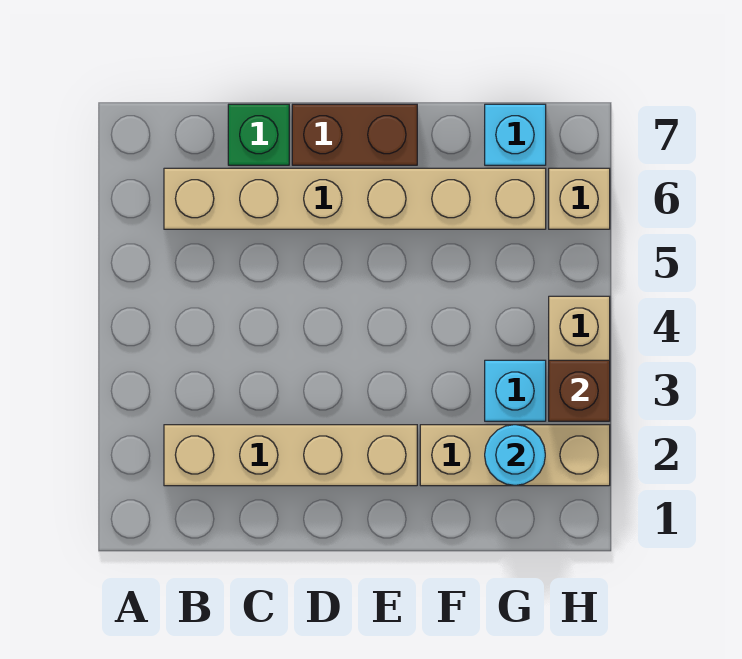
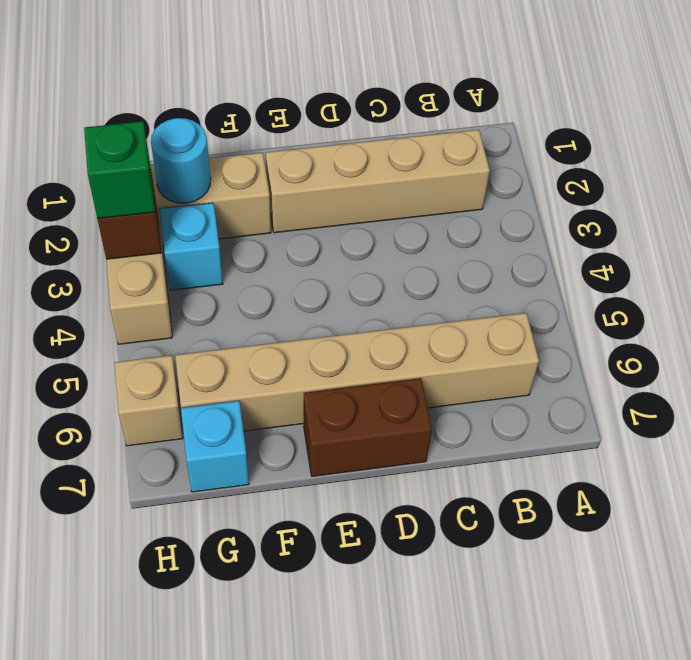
green 1x1 brick [228,104,289,165] -> green 1x1 brick moved to [84,121,155,218]

